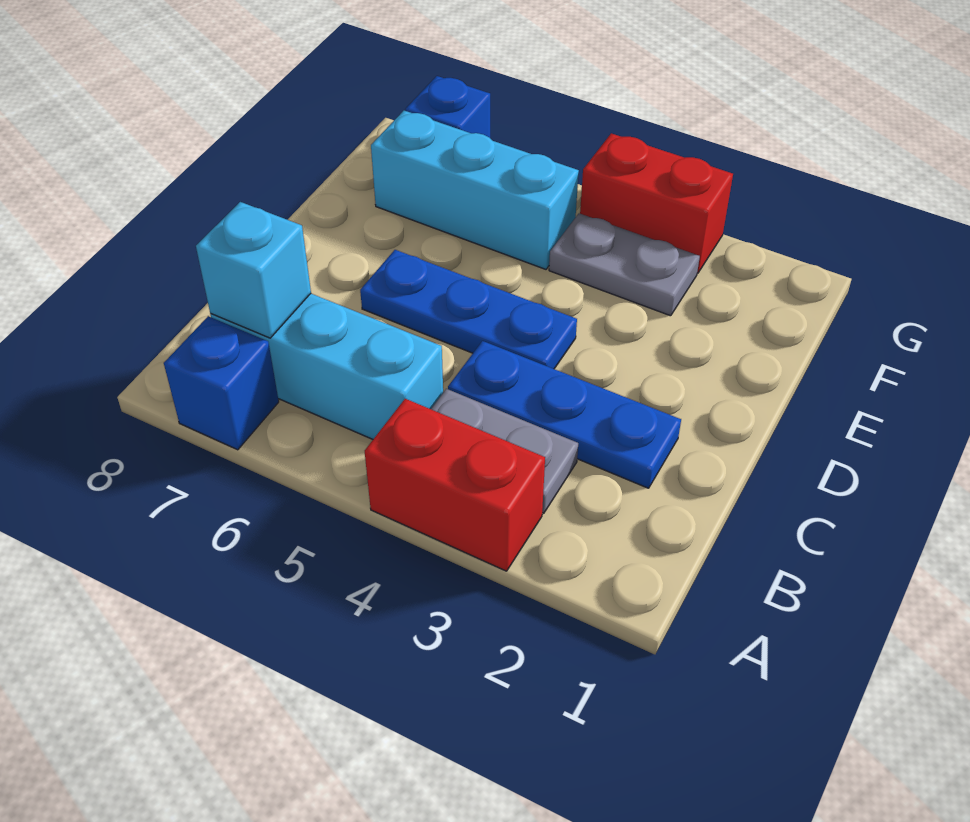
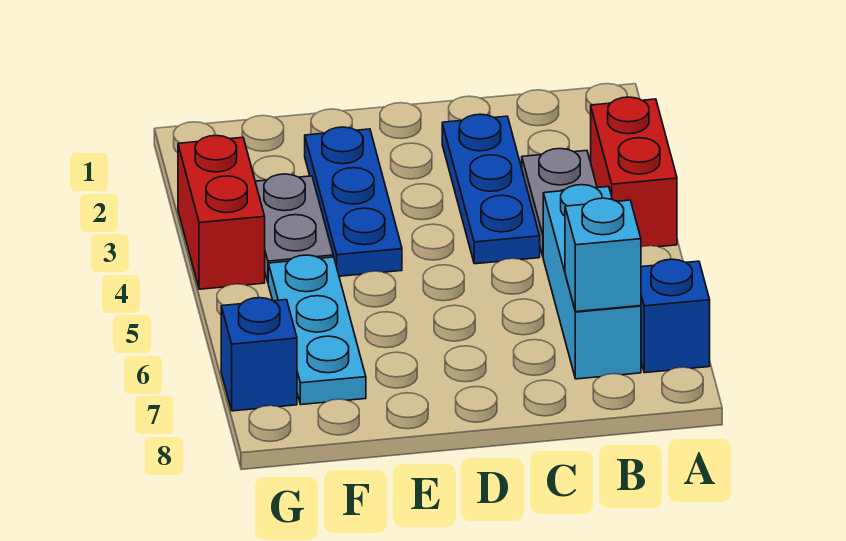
blue 1x3 plate [360,250,577,369] -> blue 1x3 plate moved to [305,127,402,276]
cyan 1x3 brick [371,111,579,269] -> cyan 1x3 plate [268,255,366,405]

